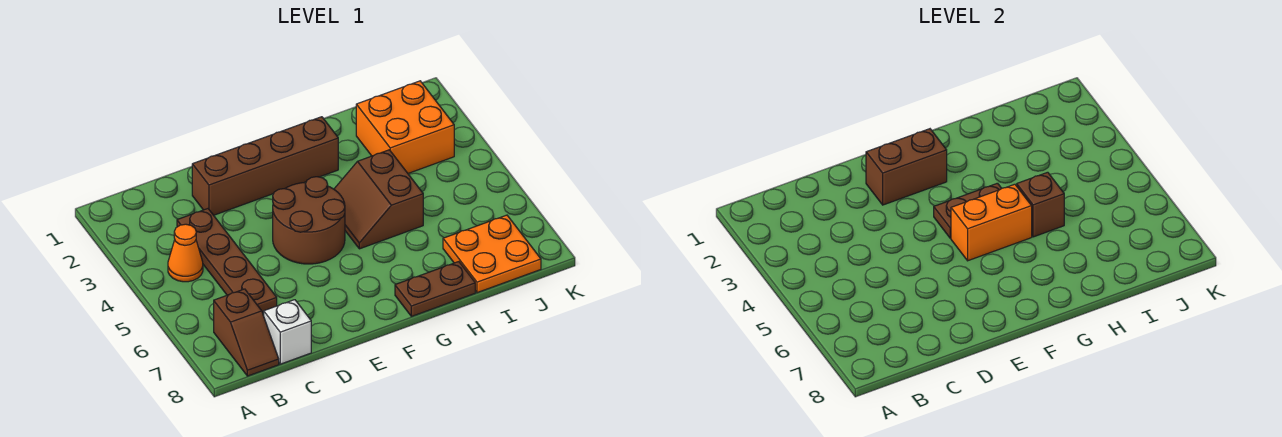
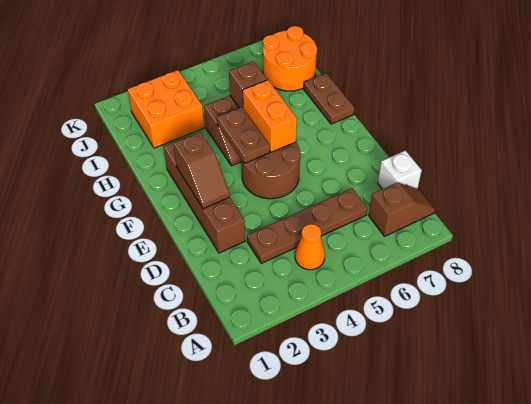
brown 1x2 brick [866,129,947,205] -> brown 1x2 slope [174,132,230,209]
orange 2x2 plate [443,215,541,293] -> orange 2x2 round brick [263,26,317,91]

